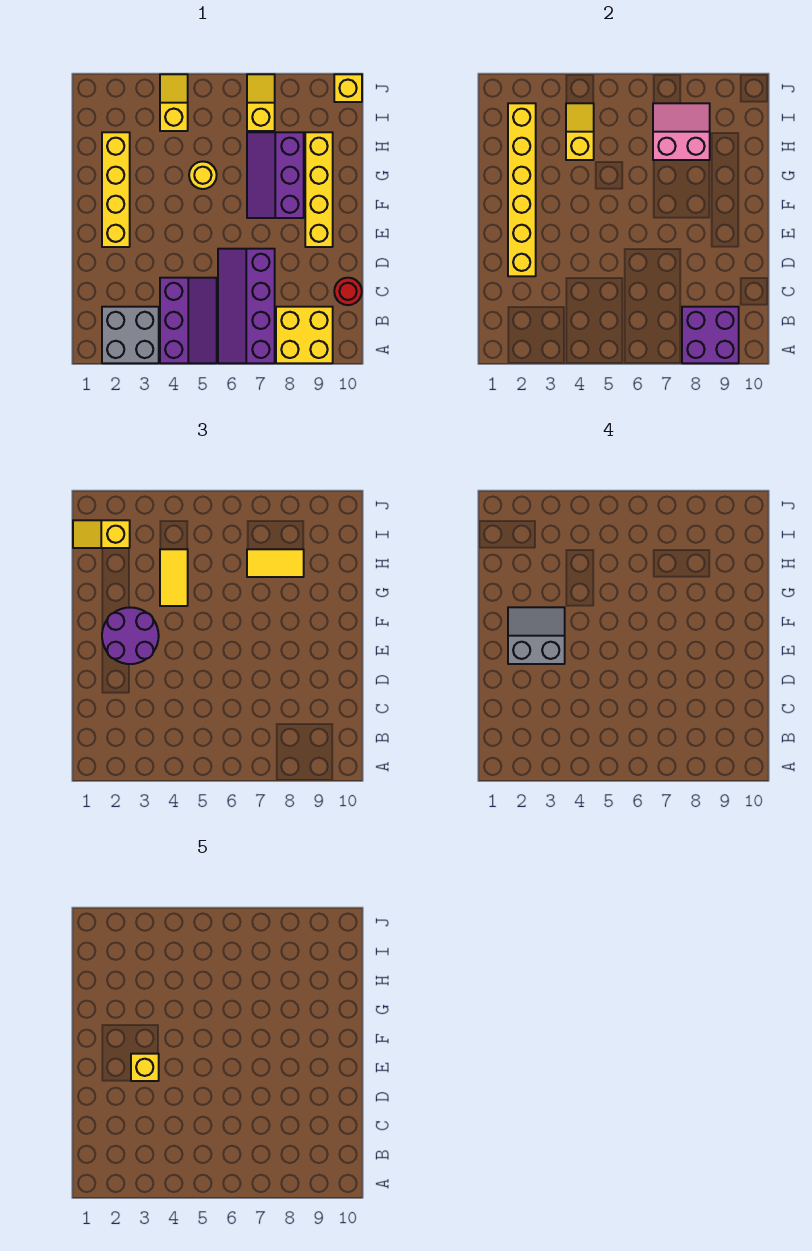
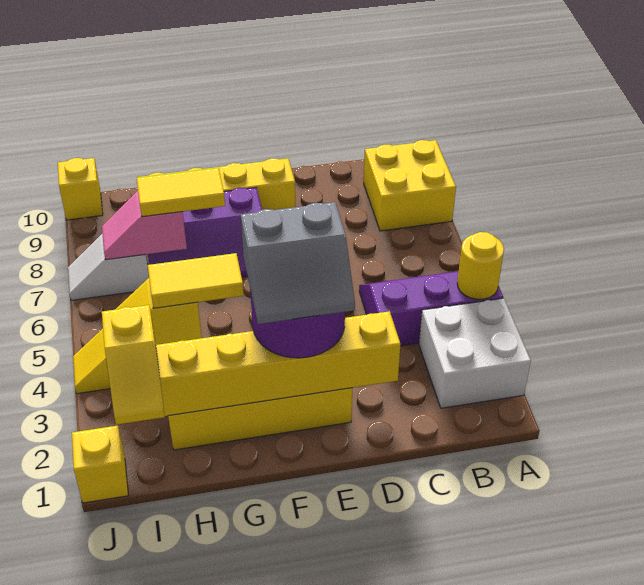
grey 2x2 brick [102,307,159,363] -> white 2x2 brick [419,298,531,408]
purple 2x4 slope [218,249,275,363] -> none
purple 2x2 brick [682,307,739,363] -> none
red 1x1 round brick [334,278,362,305] -> none
grey 2x2 slope [508,607,565,664] -> grey 2x2 slope turned to [241,202,355,324]
yellow 1x1 brick [131,1054,159,1081] -> yellow 1x1 brick moved to [72,426,128,503]
yellow 1x1 round brick [189,162,217,189] -> yellow 1x1 round brick moved to [457,232,504,299]
pink 2x2 slope [653,103,710,160] -> pink 1x2 slope [102,191,187,260]
yellow 1x2 tile [247,549,304,577] -> yellow 1x2 tile turned to [137,168,225,217]
yellow 1x2 slope [247,74,275,131] -> white 1x2 slope [68,234,149,300]

